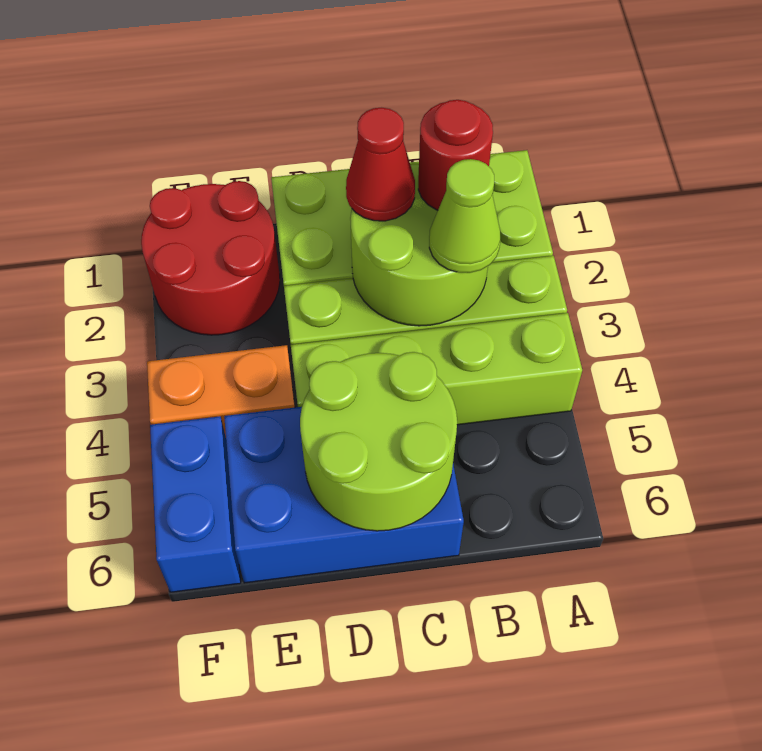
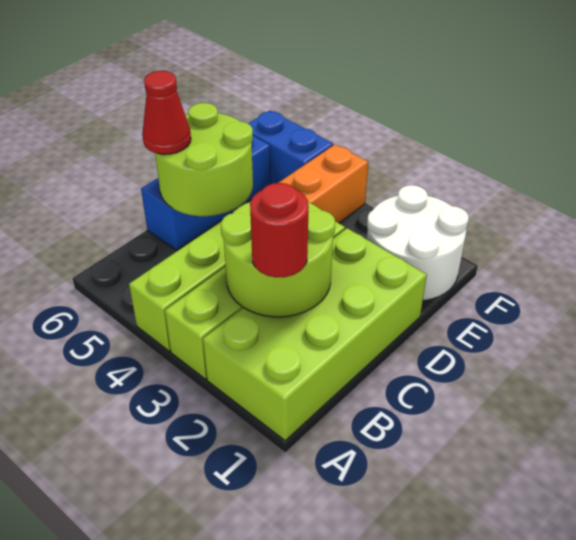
lime 1x1 cone [429,159,501,273] -> none
red 1x1 cone [346,108,415,221] -> red 1x1 cone moved to [142,71,191,154]
blue 2x3 brick [224,407,464,583] -> blue 1x3 brick [141,136,271,250]
red 2x2 round brick [141,181,280,335] -> white 2x2 round brick [367,185,469,301]

